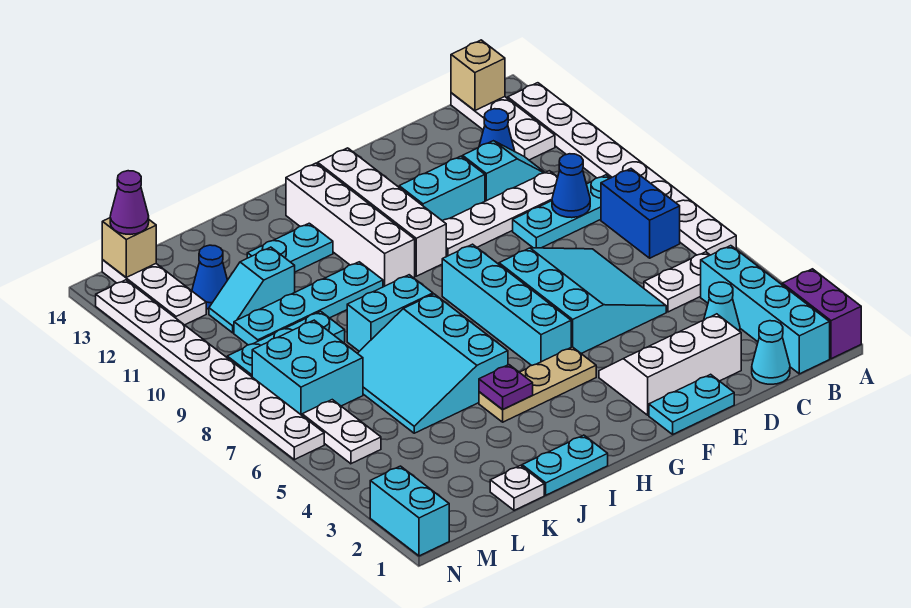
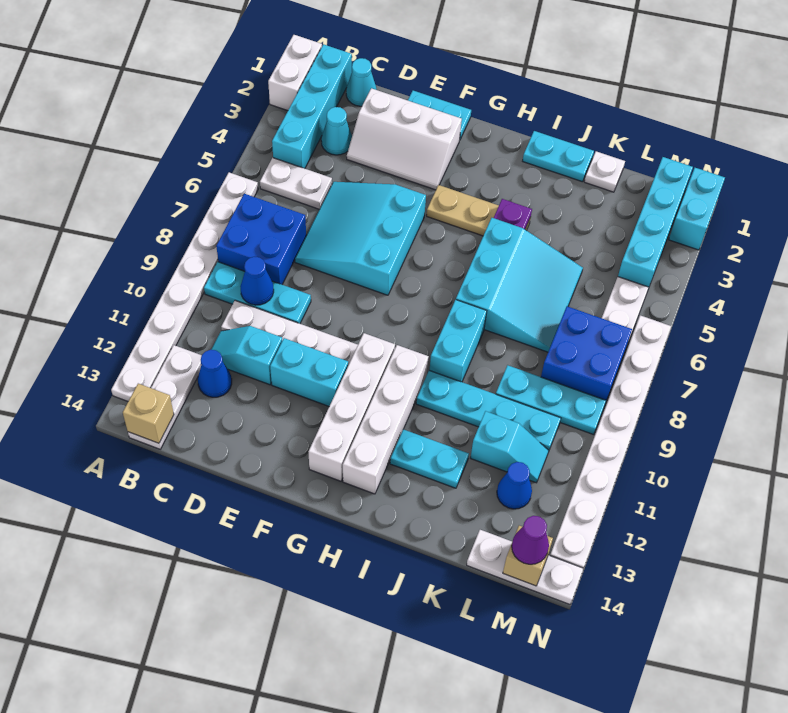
purple 1x2 brick [782,269,861,359] -> white 1x2 brick [268,35,322,111]
blue 1x2 brick [601,169,680,258] -> blue 2x2 brick [216,194,306,284]
cyan 1x4 brick [442,244,571,365] -> cyan 1x4 brick moved to [618,157,693,287]
cyan 1x2 brick [347,275,433,351] -> cyan 1x2 brick turned to [429,300,487,382]
cyan 2x2 brick [252,320,363,415] -> blue 2x2 brick [541,306,632,401]
white 1x3 plate [102,260,206,325] -> white 1x3 plate turned to [467,530,584,604]

